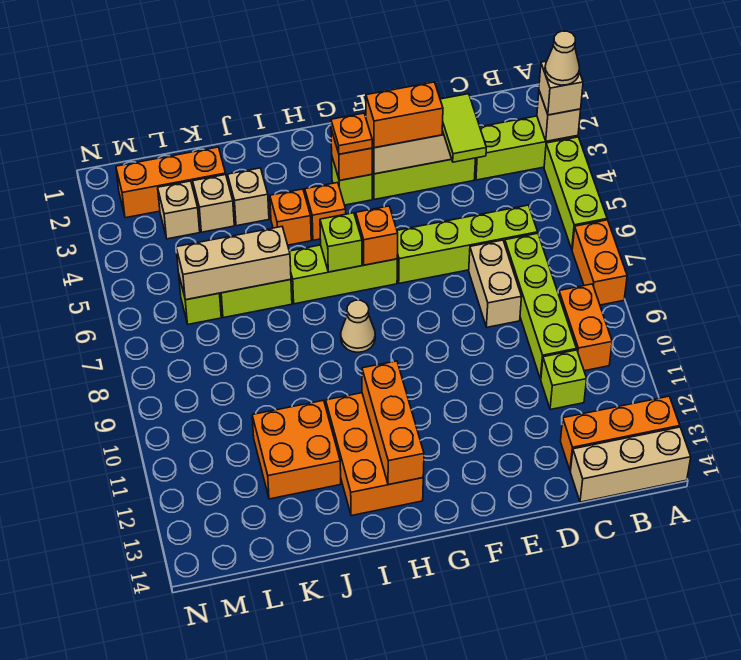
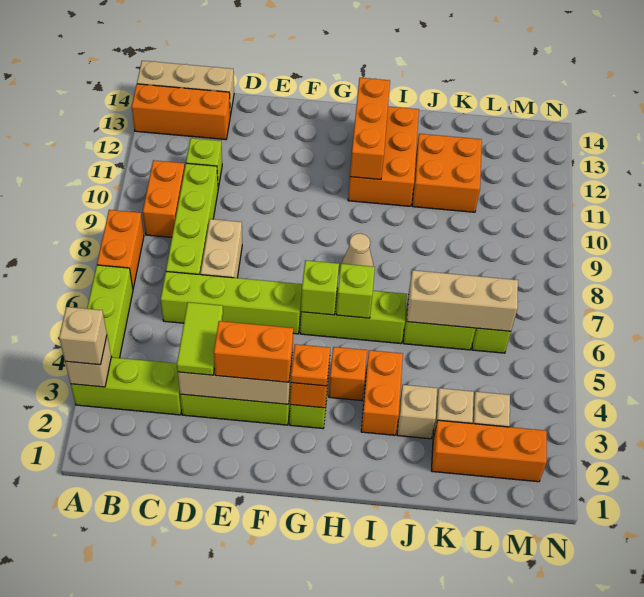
tan 1x1 cone [545,31,580,85] -> none
orange 1x1 brick [356,206,398,265] -> lime 1x1 brick [301,260,339,315]
orange 1x1 brick [270,189,311,245] -> orange 1x2 brick [361,350,403,435]

